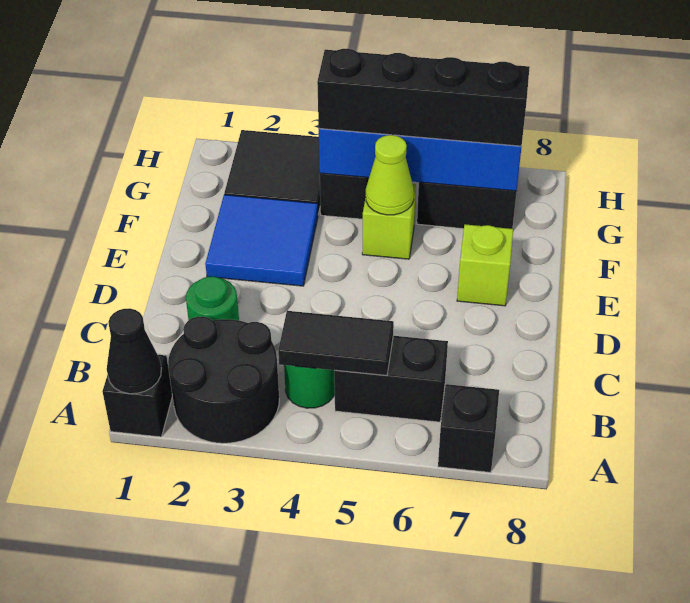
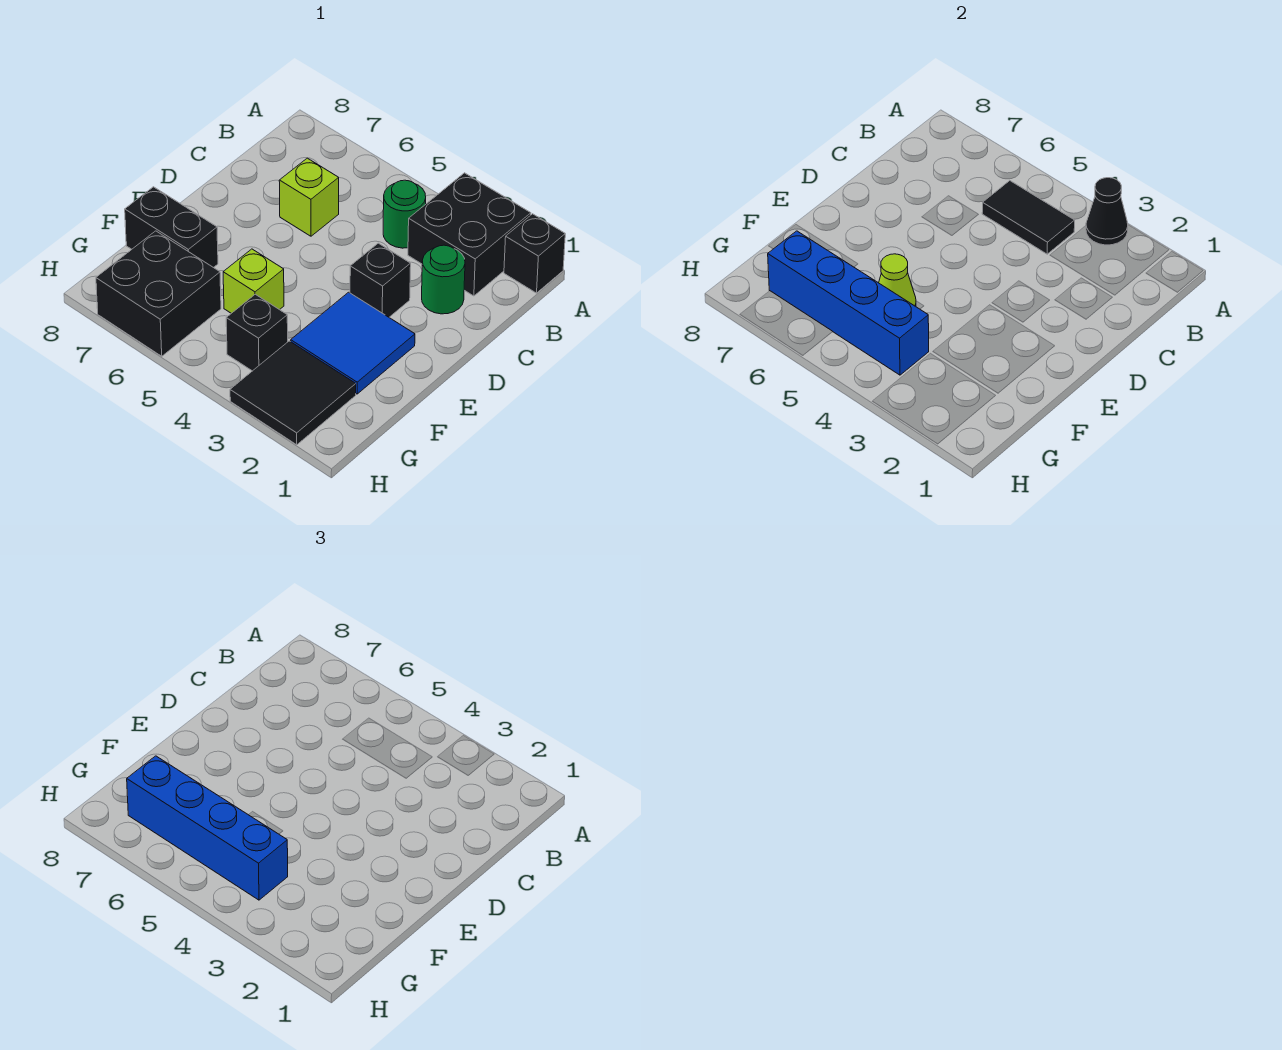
black 1x1 cone [107,308,161,394] -> black 1x1 cone moved to [1086,178,1128,245]
black 2x2 round brick [168,316,279,443] -> black 2x2 brick [408,173,531,296]
black 1x1 brick [438,384,499,473] -> black 1x1 brick moved to [350,243,411,317]
black 1x2 brick [334,336,448,422] -> black 1x2 brick moved to [125,187,218,268]
lime 1x1 brick [457,224,513,306] -> lime 1x1 brick moved to [279,158,339,236]
black 1x4 brick [317,49,530,146] -> blue 1x4 brick [127,756,288,900]

